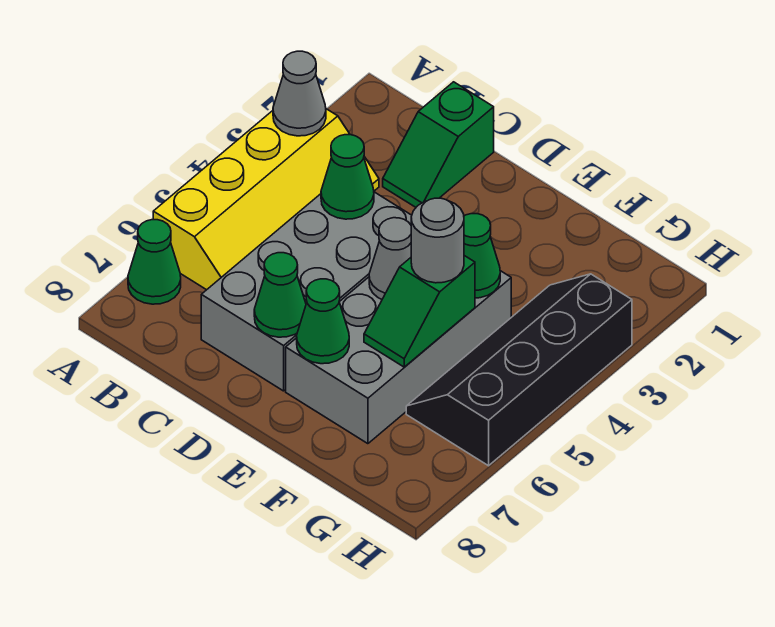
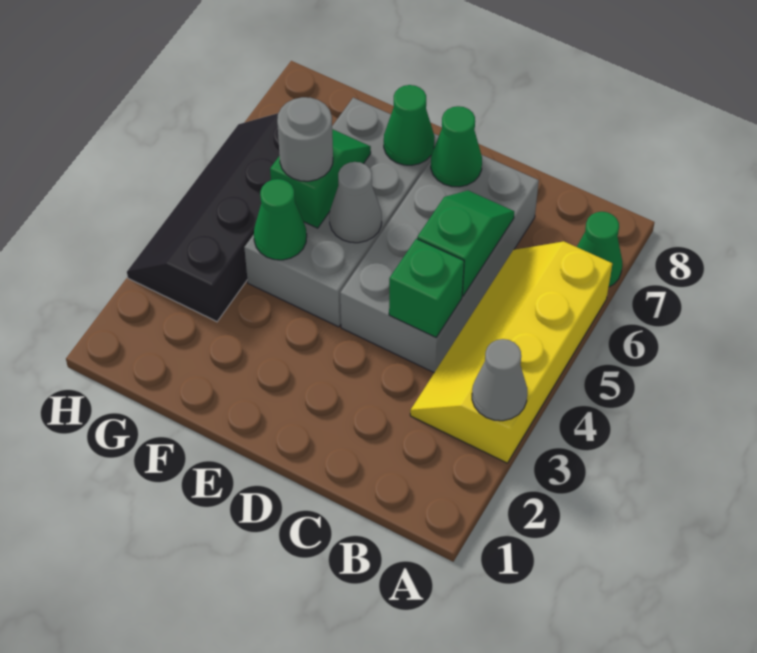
green 1x2 slope [383,82,494,207] -> green 1x2 slope moved to [417,190,514,296]
green 1x1 cone [321,135,374,219] -> green 1x1 brick [389,239,464,337]
black 2x4 slope [406,274,632,466] -> black 2x4 slope turned to [127,113,280,322]

